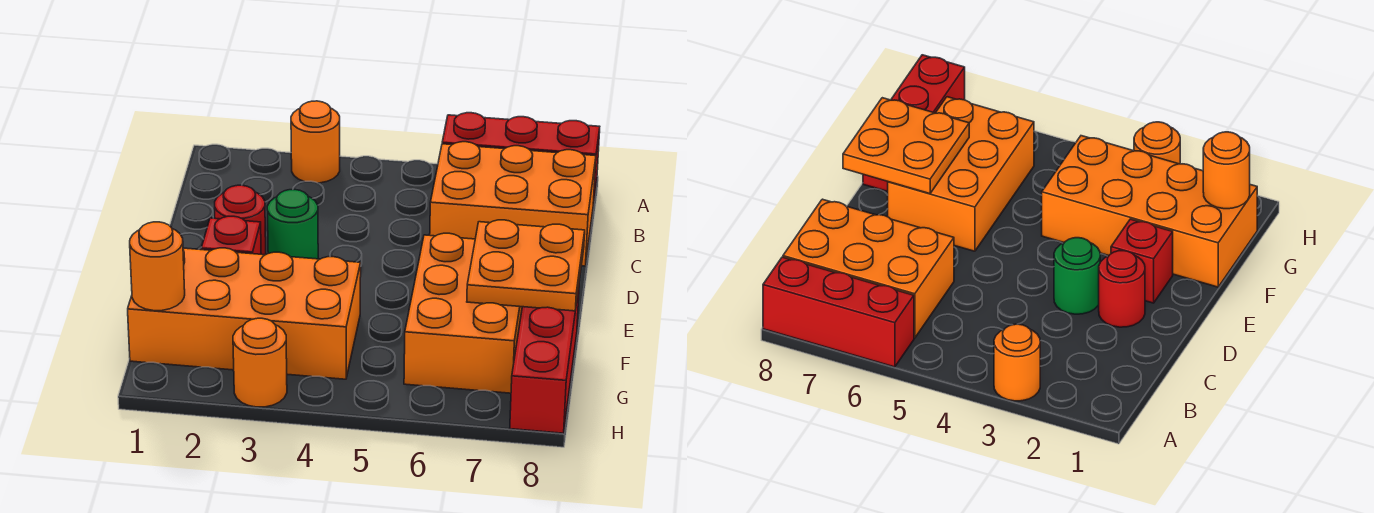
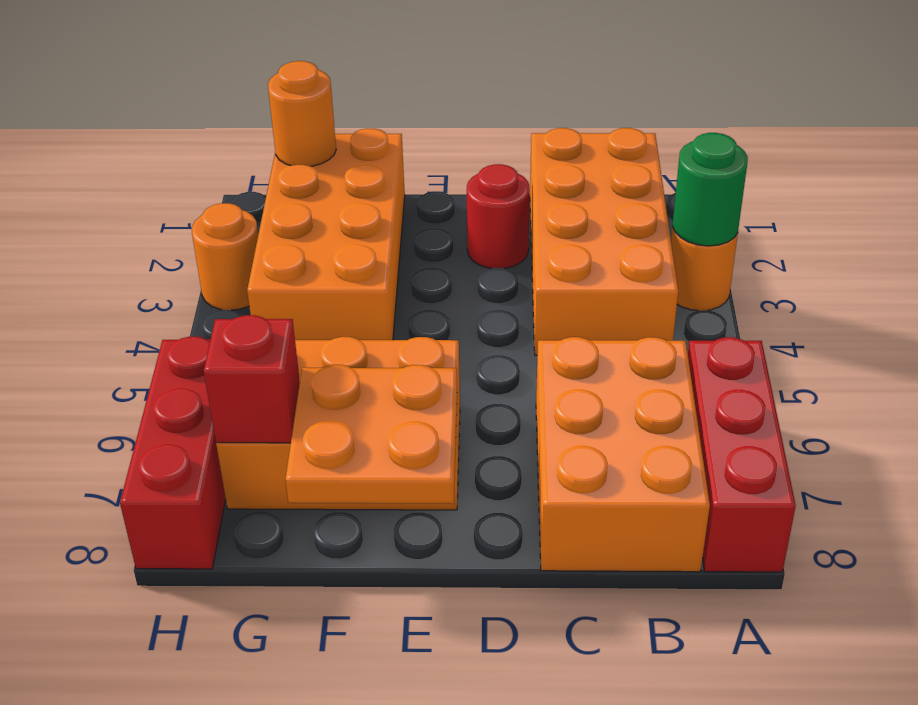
none -> orange 2x4 brick [530,128,678,355]
green 1x1 round brick [267,190,318,259] -> green 1x1 round brick moved to [672,133,748,246]
red 1x1 brick [201,216,261,254] -> red 1x1 brick moved to [204,315,300,443]
red 1x3 brick [510,288,579,433] -> red 1x3 brick turned to [120,337,226,569]

